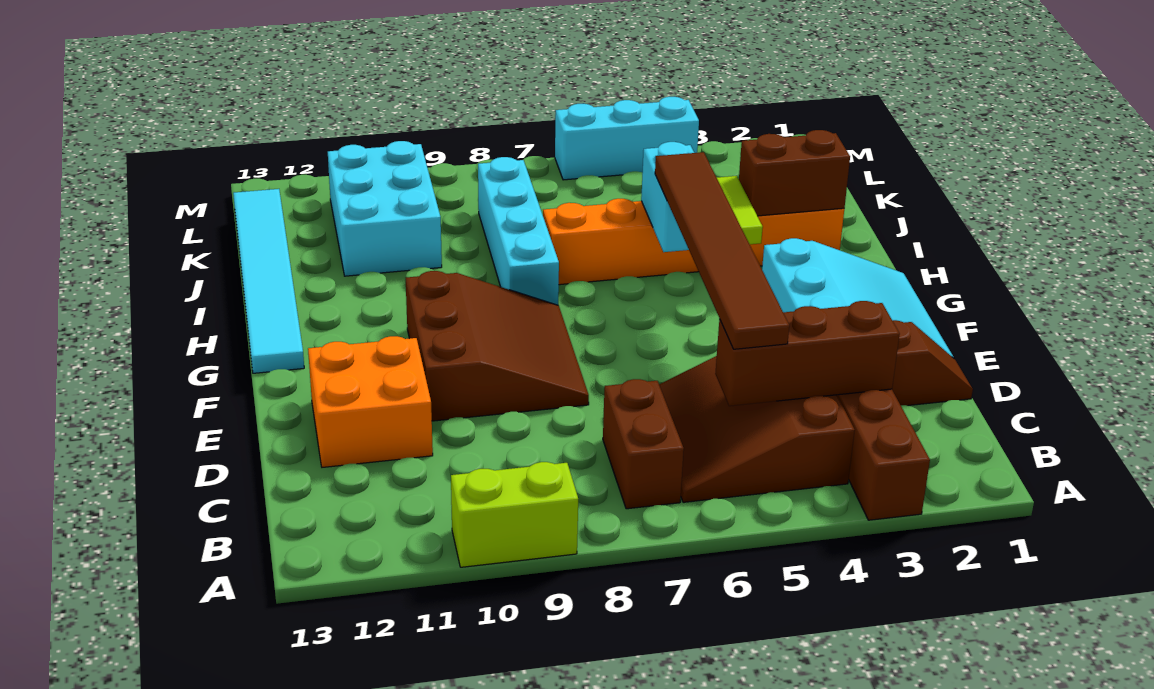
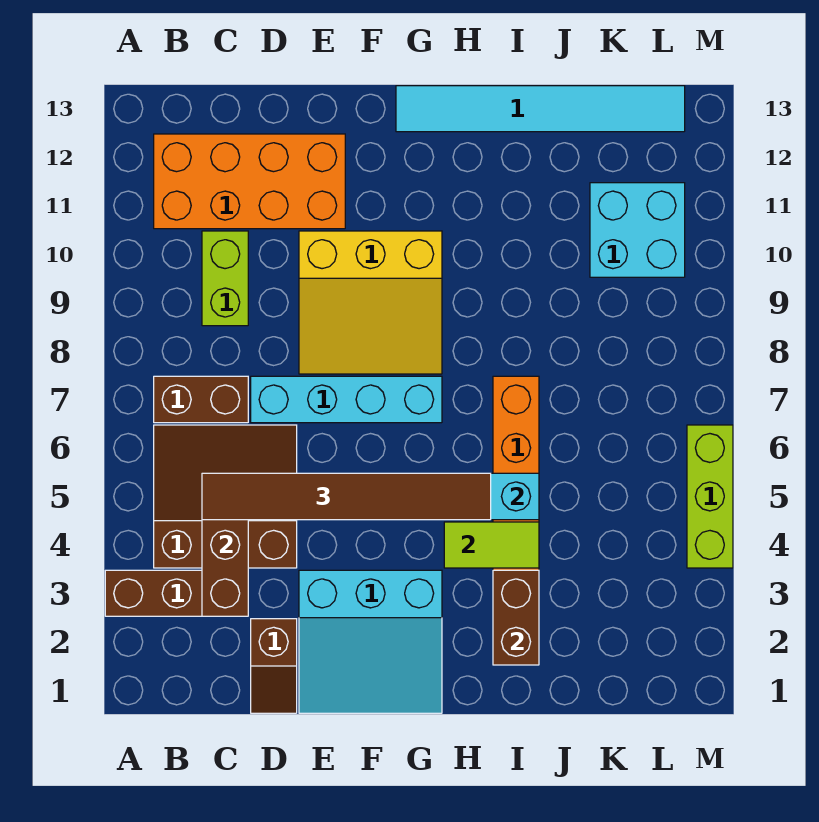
lime 1x2 brick [451,462,578,567] -> lime 1x2 brick moved to [202,231,248,326]
orange 2x2 brick [308,336,433,467] -> orange 2x4 brick [154,134,345,229]
brown 3x3 slope [406,271,589,421] -> yellow 3x3 slope [299,231,442,374]
cyan 1x4 brick [478,157,559,305] -> cyan 1x4 brick moved to [251,376,442,423]
cyan 2x3 brick [328,141,442,276] -> cyan 2x2 brick [590,183,685,277]
cyan 1x3 brick [555,97,699,180] -> lime 1x3 brick [687,425,733,568]

